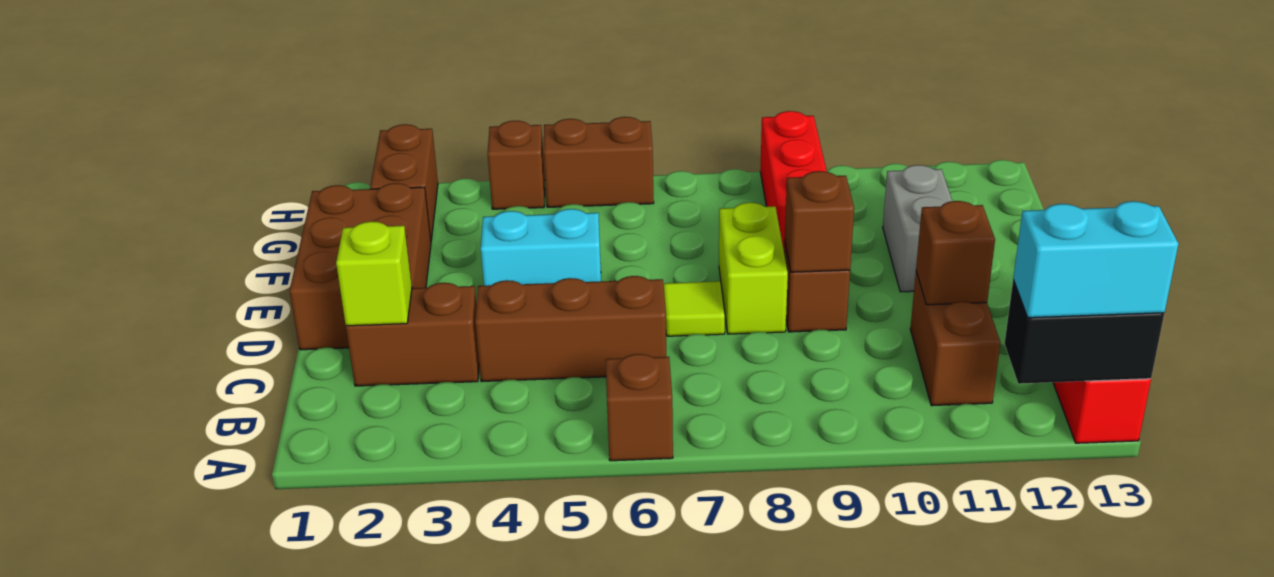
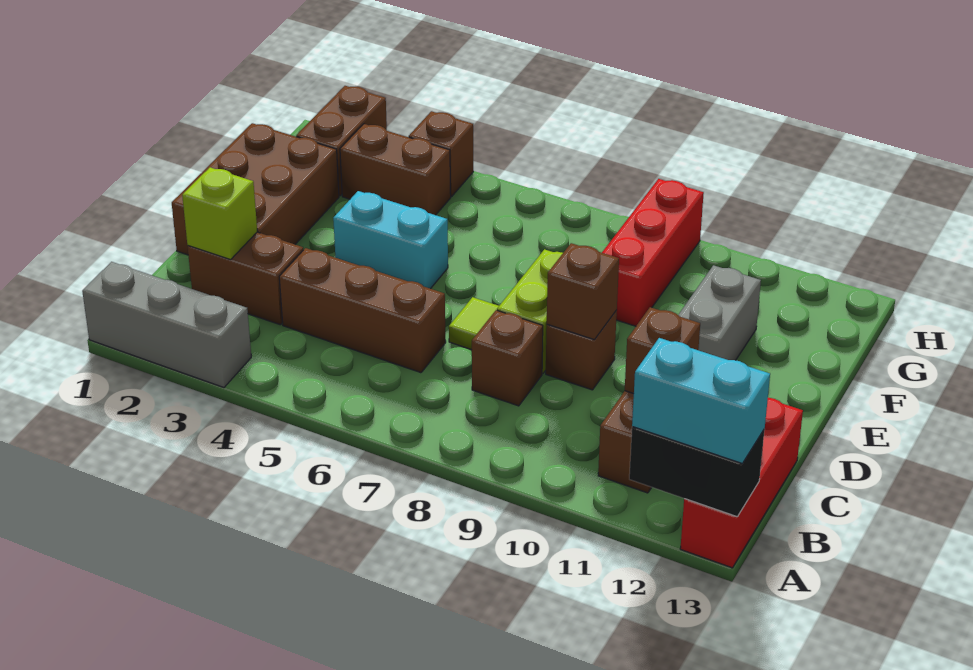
none -> grey 1x3 brick [82,262,251,387]
brown 1x1 brick [606,354,673,461] -> brown 1x1 brick moved to [472,310,543,406]
brown 1x2 brick [544,117,654,207] -> brown 1x2 brick moved to [340,124,451,215]

